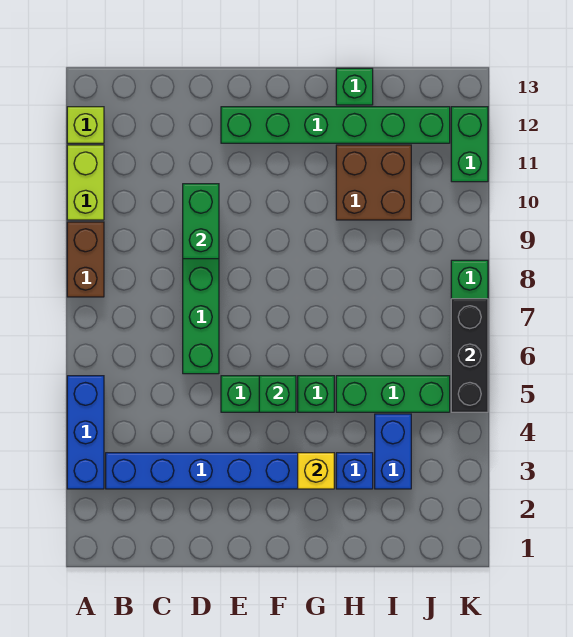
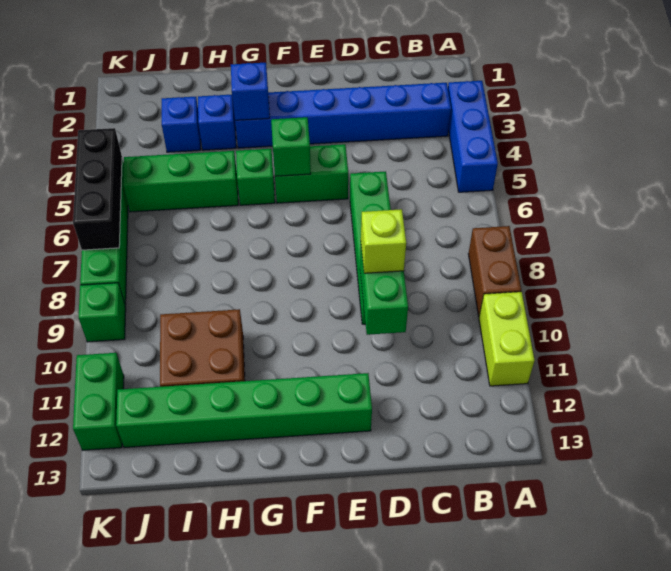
lime 1x1 brick [67,107,104,143] -> lime 1x1 brick moved to [361,209,406,273]
yellow 1x1 brick [298,453,334,489] -> blue 1x1 brick [231,63,270,120]
green 1x1 brick [336,68,373,105] -> green 1x1 brick moved to [79,283,126,342]
blue 1x2 brick [375,414,411,489] -> blue 1x1 brick [162,97,201,152]

